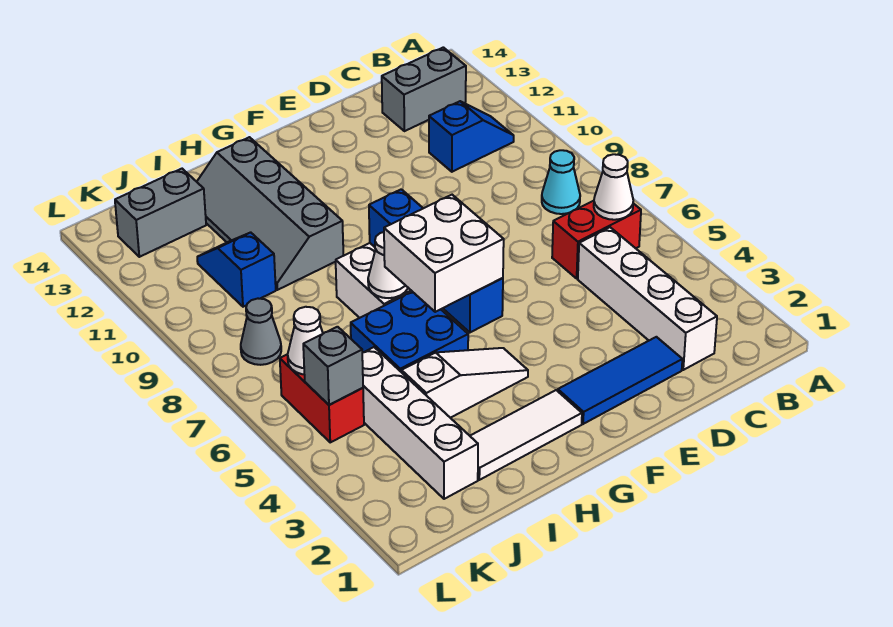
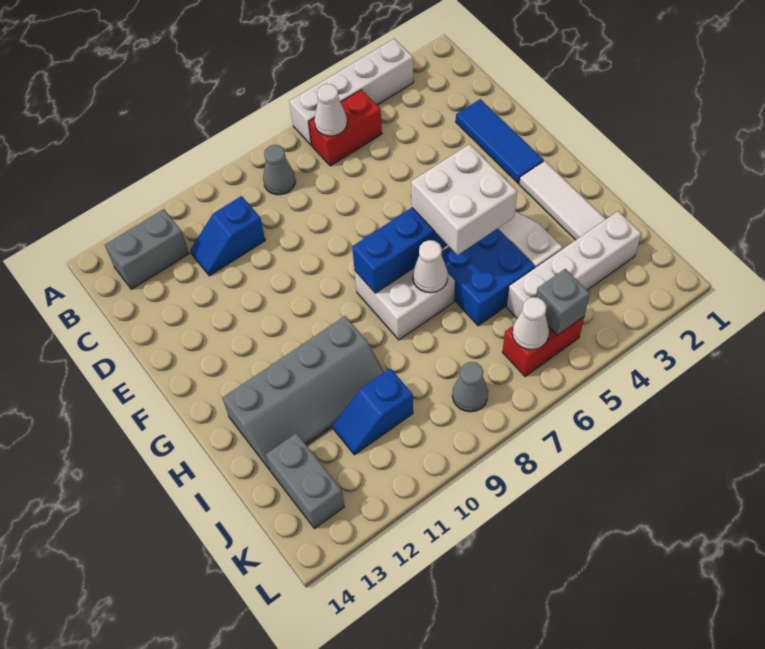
red 1x2 brick [552,201,641,278] -> red 1x2 brick turned to [309,90,382,166]
cyan 1x1 cone [542,150,580,214] -> grey 1x1 cone [263,145,296,195]
blue 1x2 slope [429,101,514,172] -> blue 1x2 slope turned to [190,196,265,276]
grey 1x2 brick [382,47,466,131] -> grey 1x2 brick turned to [105,209,189,289]
white 1x4 brick [578,227,717,370] -> white 1x4 brick moved to [289,39,414,145]

